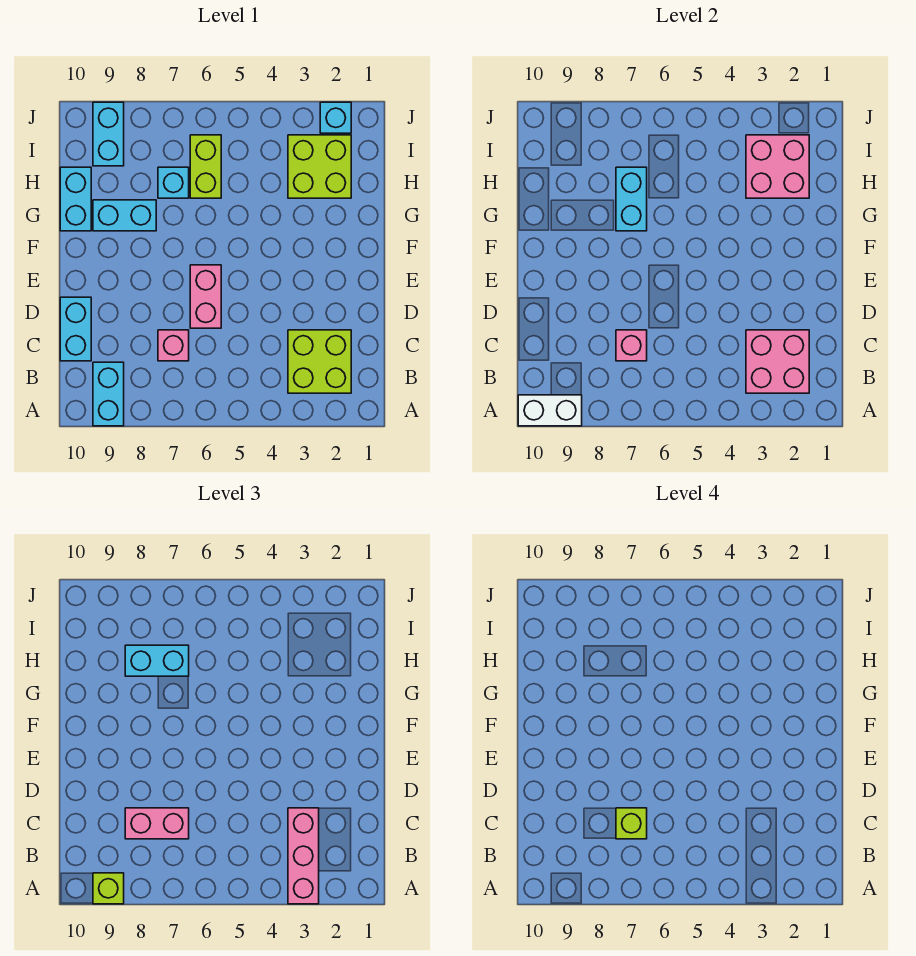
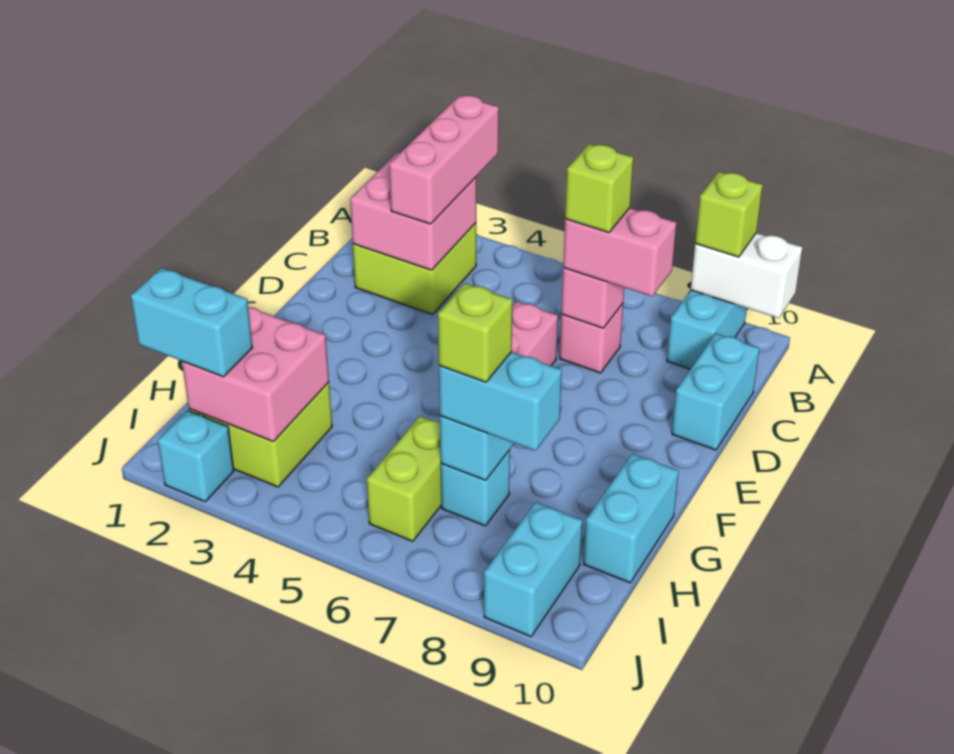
cyan 1x2 brick [93,200,156,231] -> cyan 1x2 brick moved to [131,268,252,377]
none -> lime 1x1 brick [438,283,513,382]

